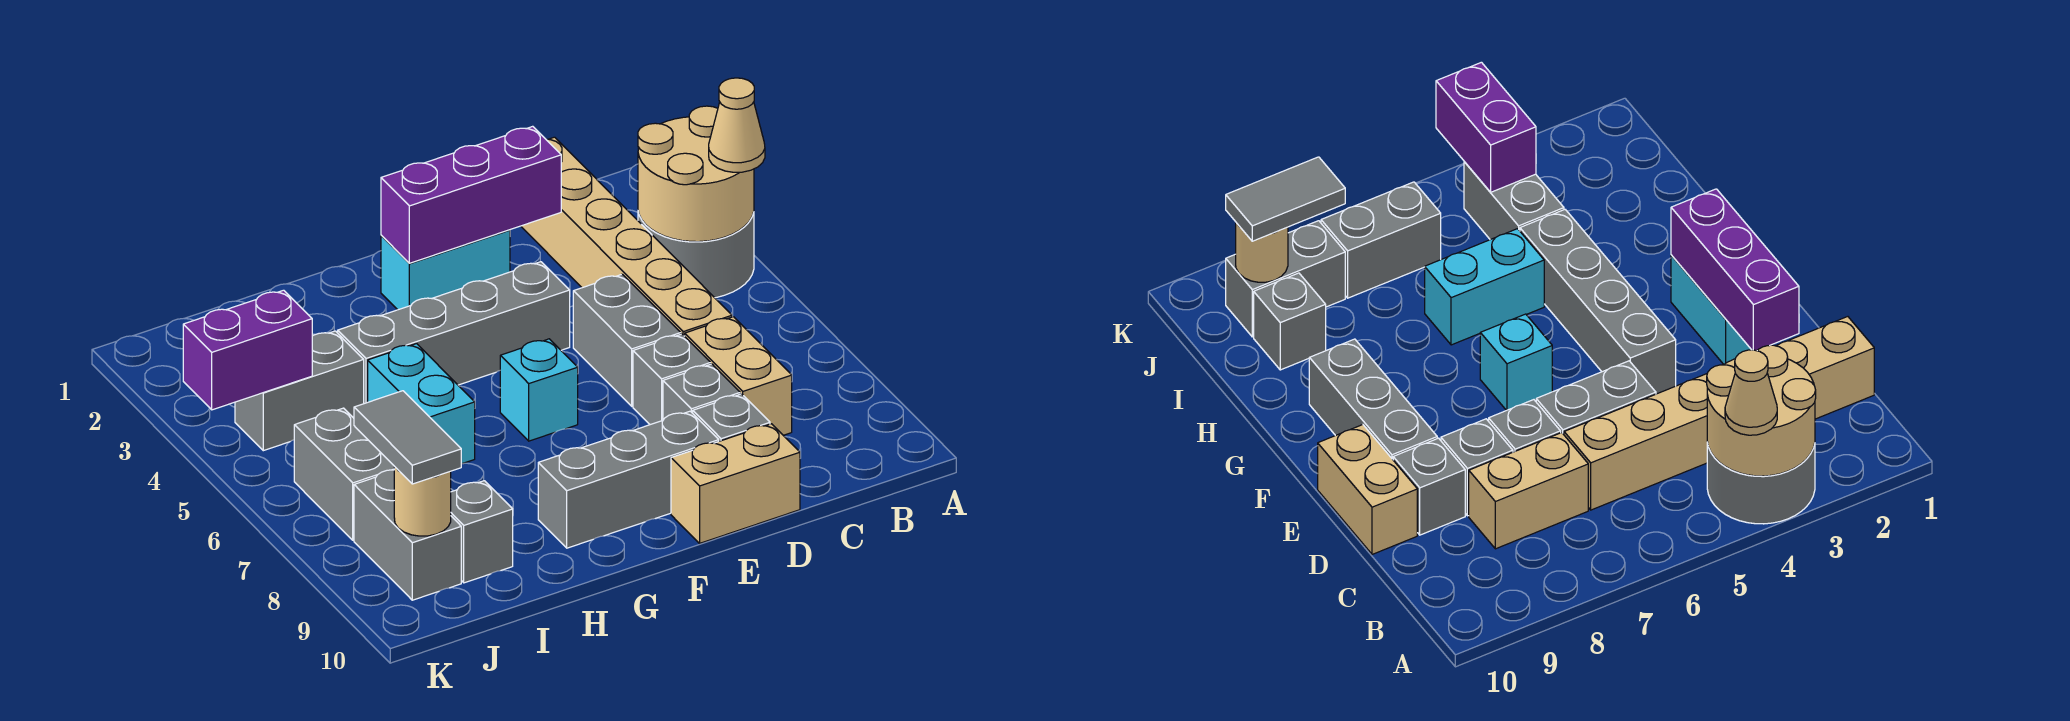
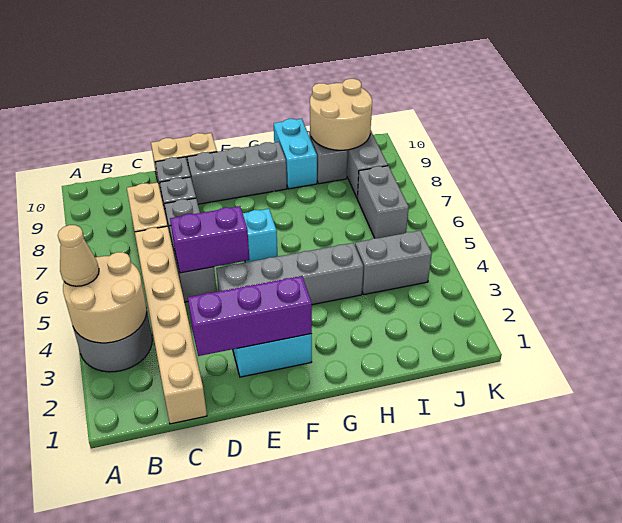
cyan 1x2 brick [368,344,475,464] -> cyan 1x2 brick moved to [274,119,317,189]
purple 1x2 brick [183,290,312,410] -> purple 1x2 brick moved to [170,206,250,273]
grey 1x2 tile [354,391,461,484] -> none
tan 1x1 round brick [394,466,451,536] -> tan 2x2 round brick [310,79,372,150]

